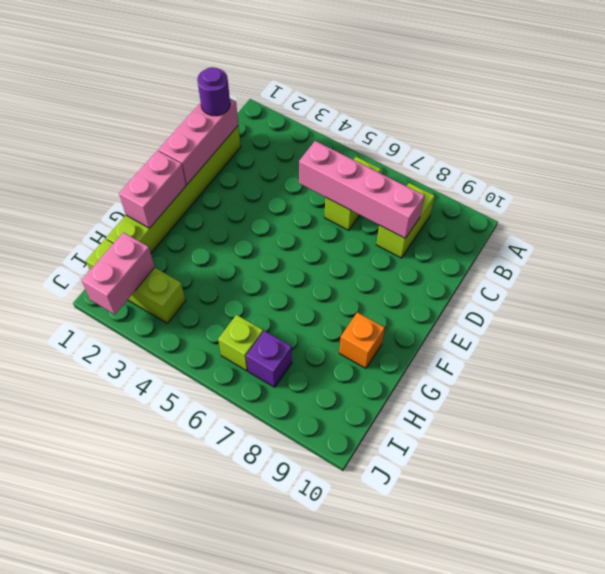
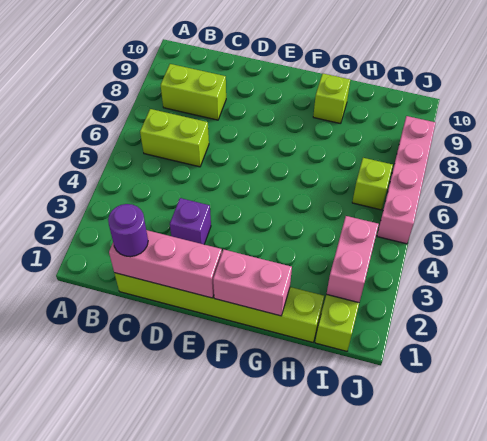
pink 1x4 brick [299,141,425,238] -> pink 1x4 brick moved to [377,116,436,244]
orange 1x1 brick [339,312,385,368] -> lime 1x1 brick [313,73,350,124]
pink 1x2 brick [82,232,155,315] -> pink 1x2 brick turned to [327,216,379,303]
purple 1x1 brick [246,331,292,387] -> purple 1x1 brick moved to [170,198,211,244]

